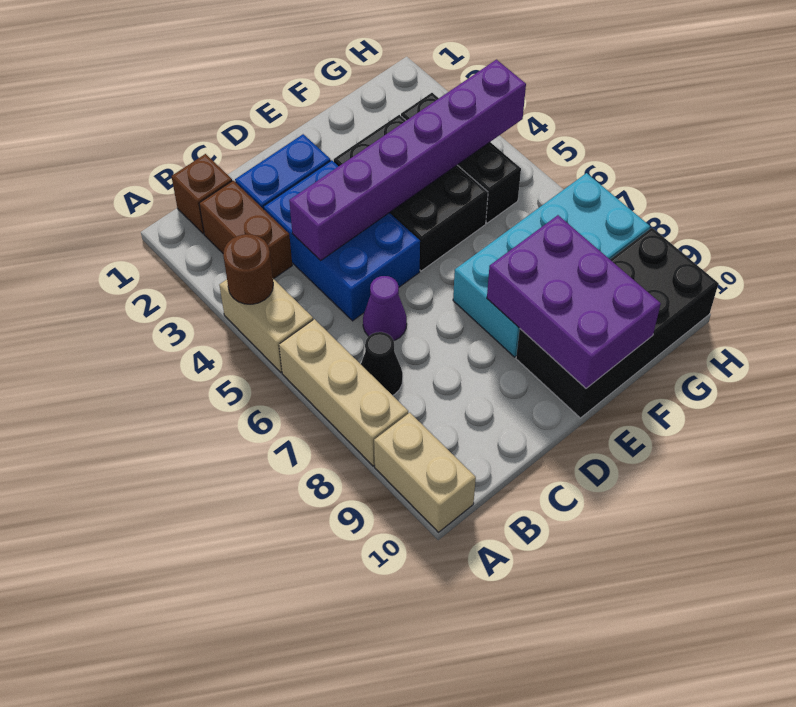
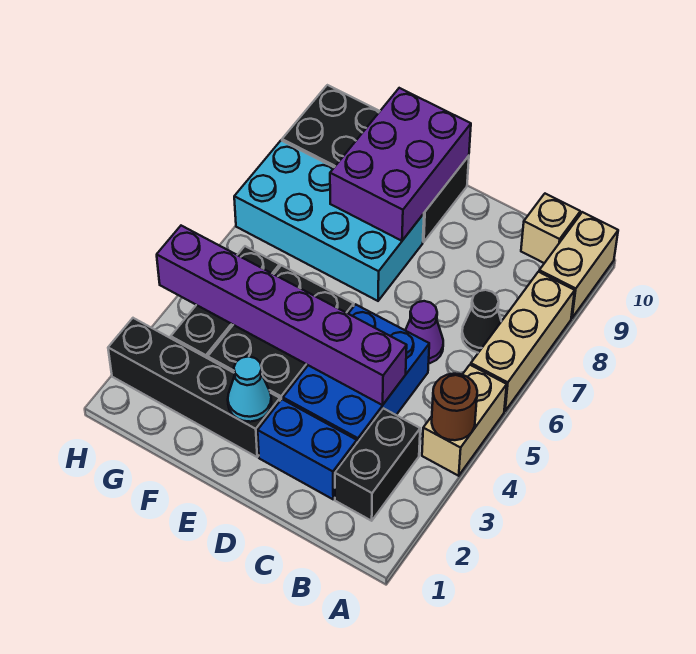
brown 1x1 brick [171,154,232,234] -> none
brown 1x2 brick [199,181,292,279] -> black 1x2 brick [335,408,420,521]
none -> tan 1x1 brick [521,194,580,263]
none -> black 1x4 brick [108,318,280,457]
none -> cyan 1x1 cone [228,356,271,422]

